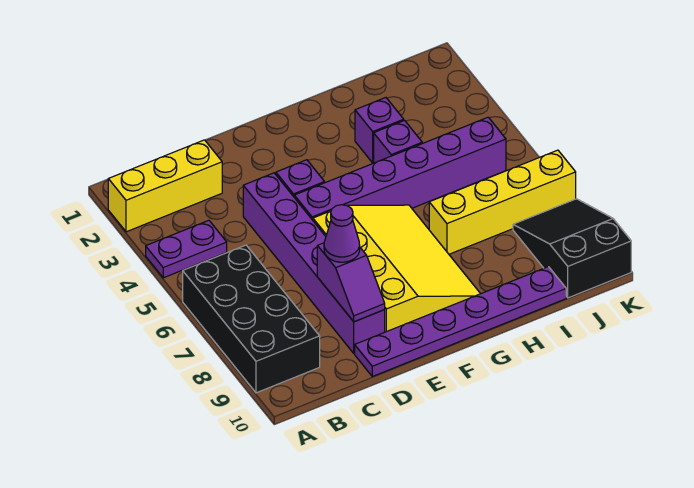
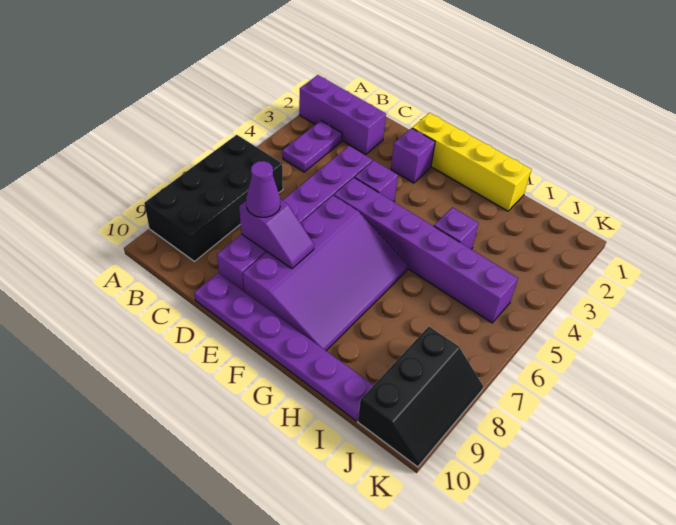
yellow 1x3 brick [108,140,222,232] -> purple 1x3 brick [299,75,386,154]
purple 1x2 plate [146,220,227,278] -> purple 1x2 plate turned to [282,121,342,172]
purple 1x2 slope [317,243,385,322] -> purple 1x2 slope turned to [239,199,314,268]
yellow 3x4 slope [313,205,480,332] -> purple 3x4 slope [243,195,408,351]
purple 1x1 brick [355,98,404,163] -> purple 1x1 brick moved to [391,128,435,183]
yellow 1x4 brick [429,150,576,254] -> yellow 1x4 brick moved to [412,113,531,211]
black 2x3 slope [513,199,631,298] -> black 2x3 slope turned to [358,327,483,467]

